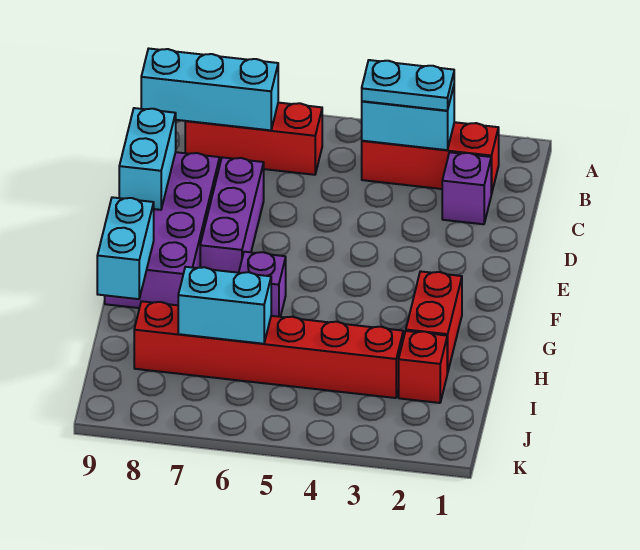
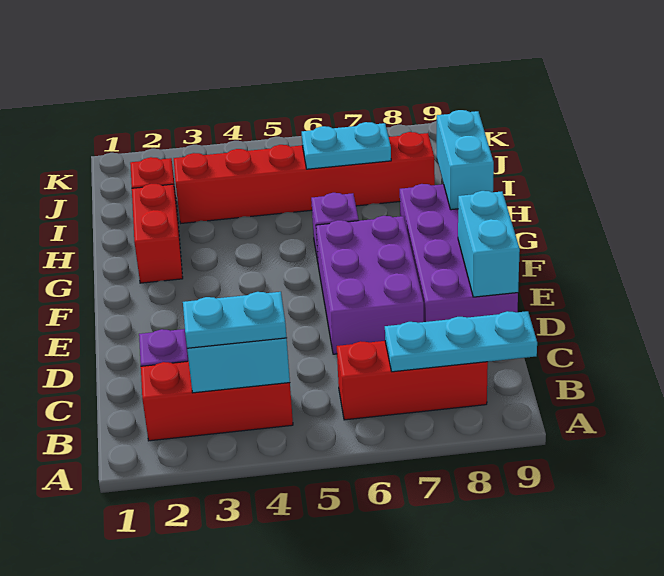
cyan 1x3 brick [141,49,278,130] -> cyan 1x3 plate [385,311,537,372]
purple 1x3 brick [200,157,264,273] -> purple 2x3 brick [316,216,424,354]
cyan 1x2 brick [178,267,271,344] -> cyan 1x2 plate [302,122,391,169]

